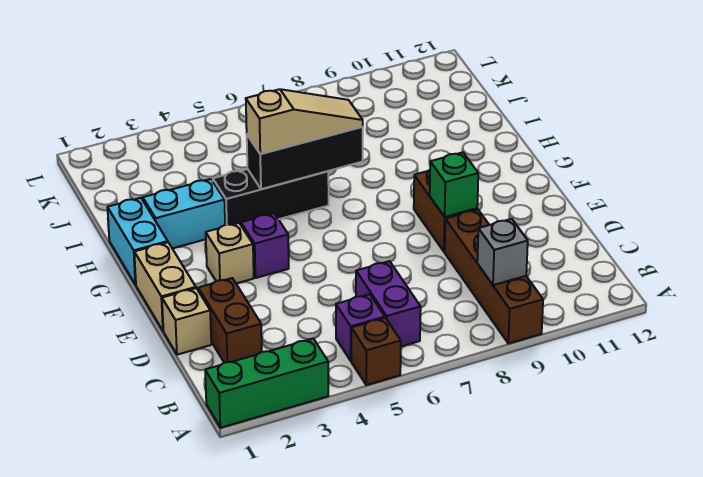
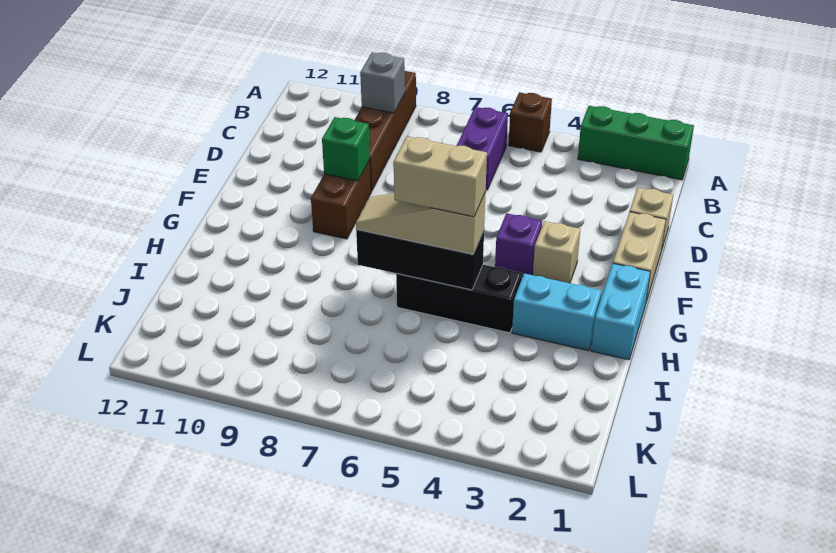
purple 1x1 brick [336,294,385,361] -> none
brown 1x2 brick [198,278,262,363] -> none
none -> tan 1x2 brick [394,136,487,217]

